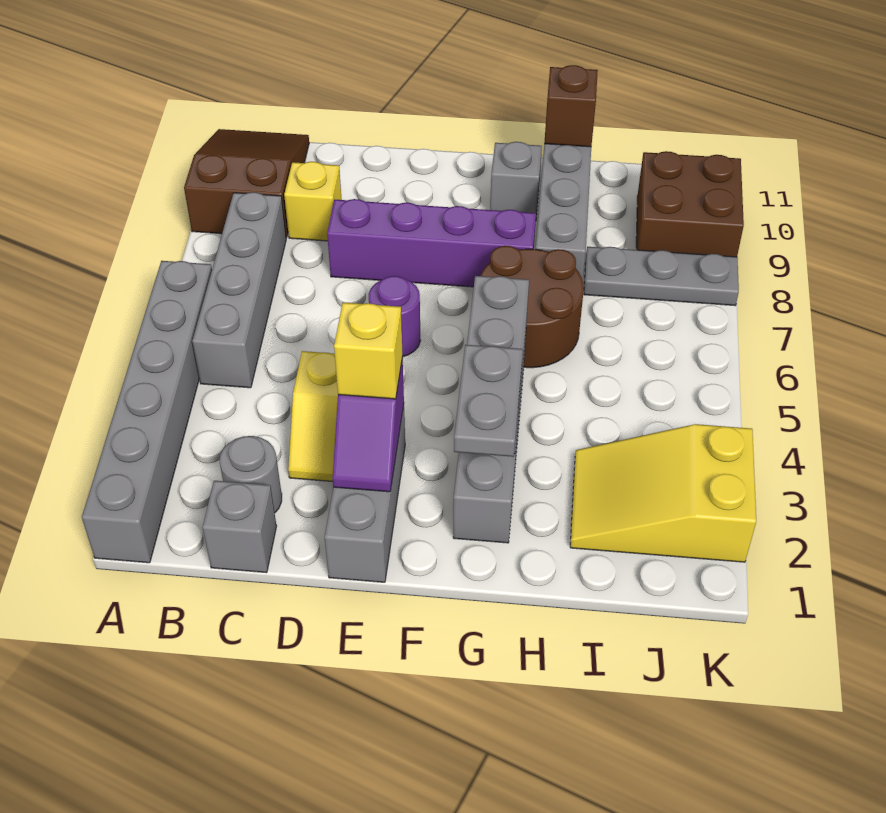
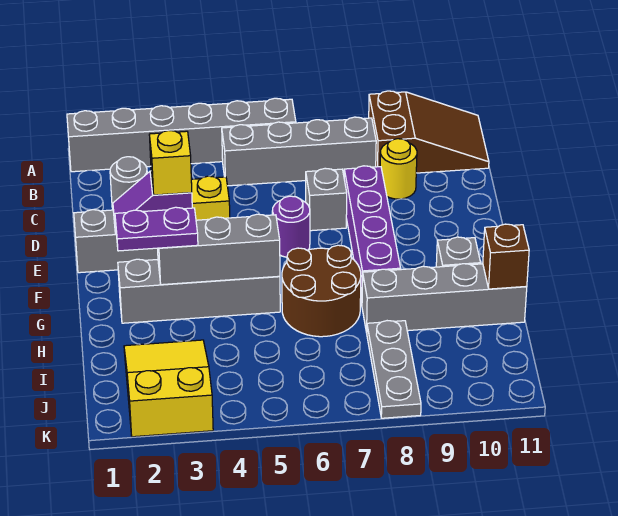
grey 1x1 brick [202,481,276,573] -> grey 1x1 brick moved to [306,168,347,231]
yellow 1x1 brick [284,162,342,241] -> yellow 1x1 round brick [380,139,417,199]
grey 1x2 plate [454,345,523,457] -> purple 1x2 plate [115,207,198,251]
brown 2x2 brick [636,151,744,257] -> none

